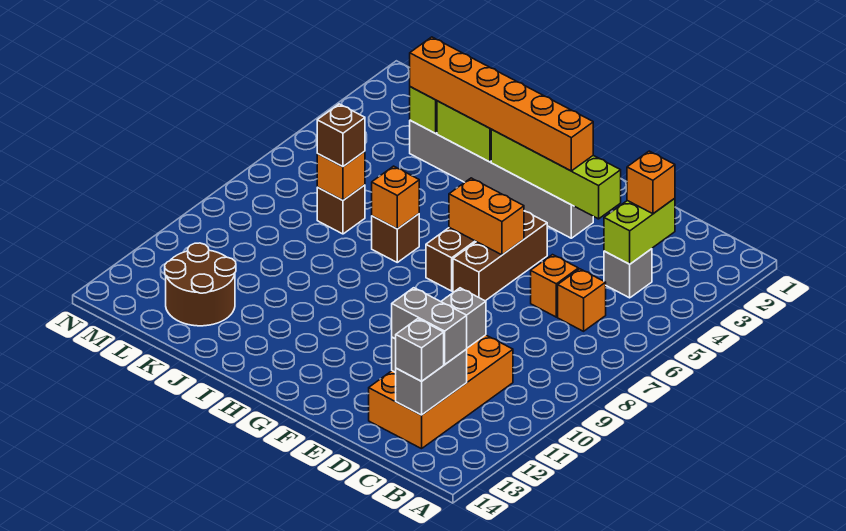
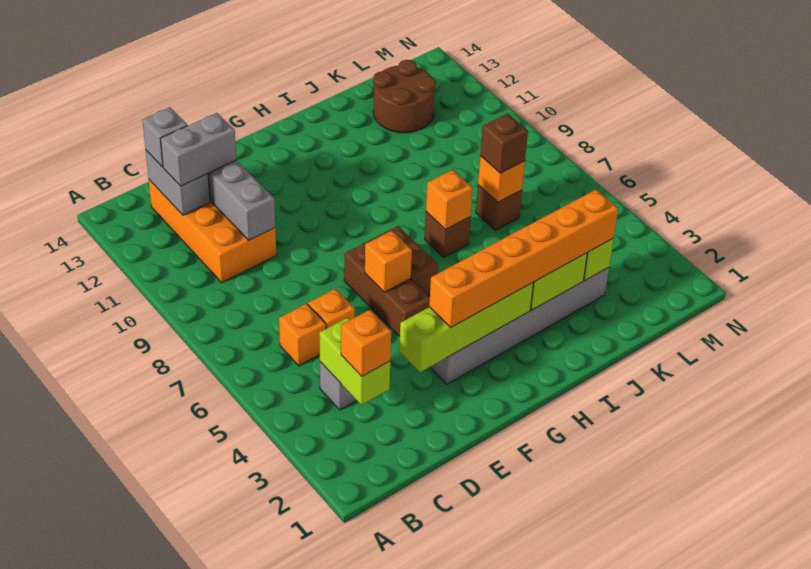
orange 1x2 brick [449,178,524,255] -> orange 1x1 brick [365,231,412,292]

